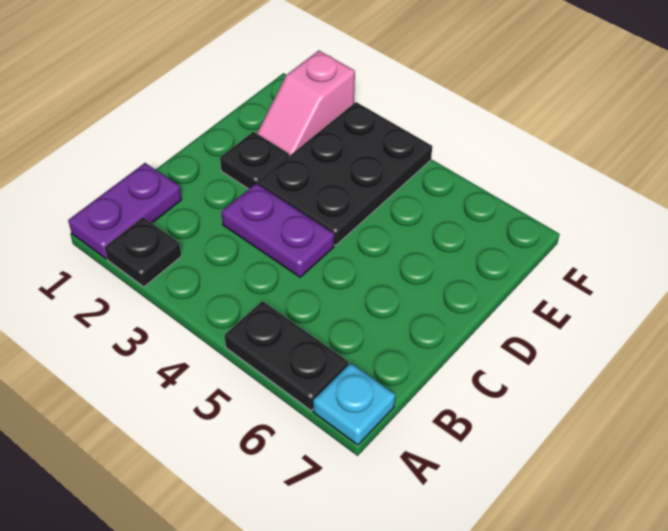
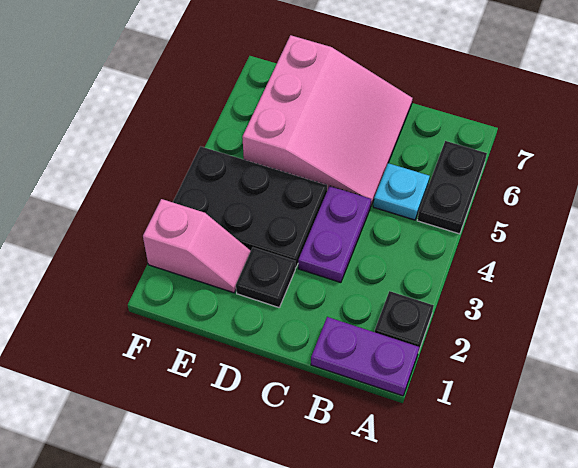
cyan 1x1 plate [313,363,395,445] -> cyan 1x1 plate moved to [373,163,430,220]
none -> pink 3x3 slope [242,35,412,205]

